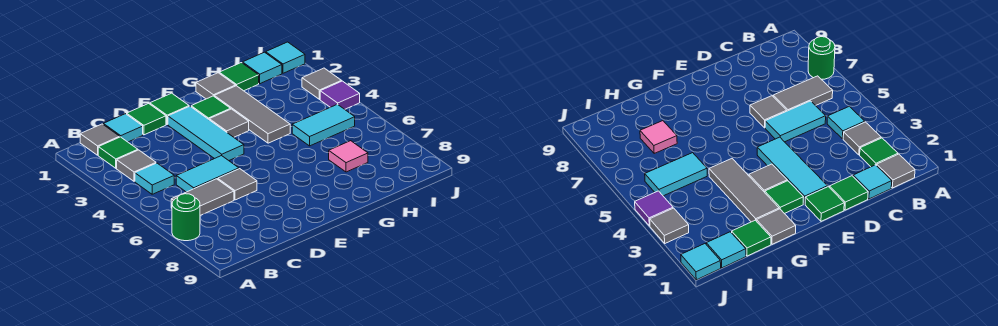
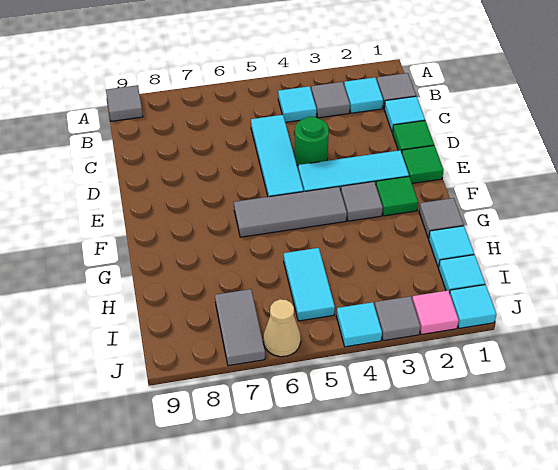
green 1x1 round brick [172,194,200,241] -> green 1x1 round brick moved to [294,117,329,165]
green 1x1 tile [98,137,138,168] -> cyan 1x1 tile [344,77,383,113]
grey 1x2 tile [171,179,234,215] -> grey 1x2 tile moved to [215,289,265,366]
cyan 1x2 tile [176,156,239,192] -> cyan 1x3 tile [251,115,303,197]
grey 1x1 tile [218,169,257,200] -> grey 1x1 tile moved to [106,85,143,121]
grey 1x3 tile [214,86,290,143] -> grey 1x3 tile moved to [234,187,347,237]
green 1x1 tile [219,63,259,91] -> cyan 1x1 tile [429,226,474,267]
pink 1x1 tile [329,141,368,172] -> pink 1x1 tile moved to [412,291,459,335]
purple 1x1 tile [320,81,360,109] -> cyan 1x1 tile [336,302,382,347]
none -> tan 1x1 cone [263,299,301,357]

